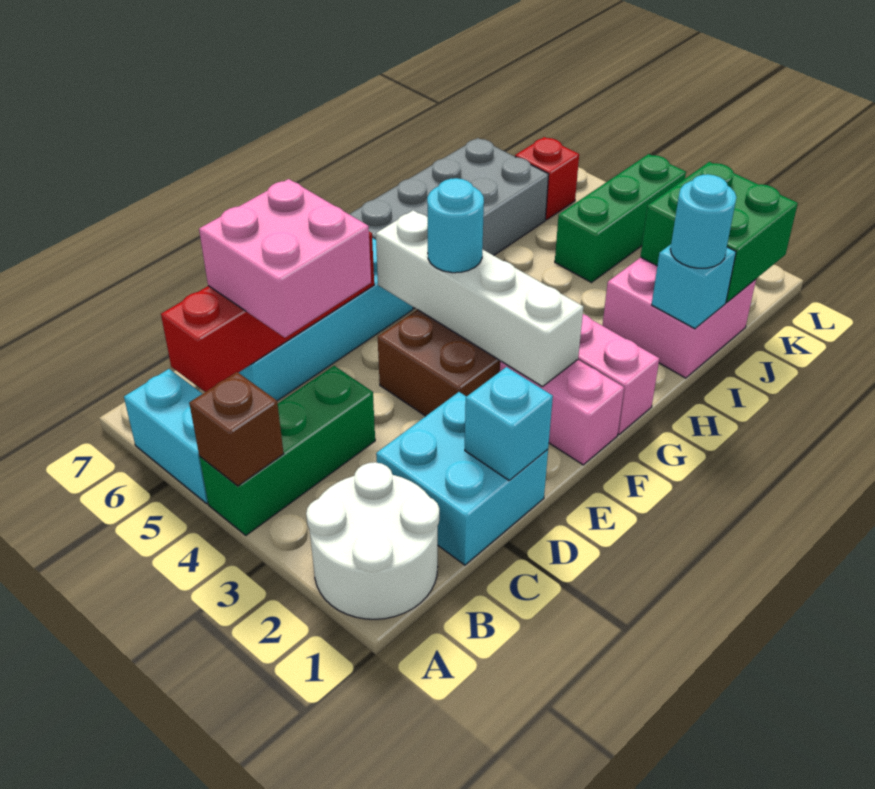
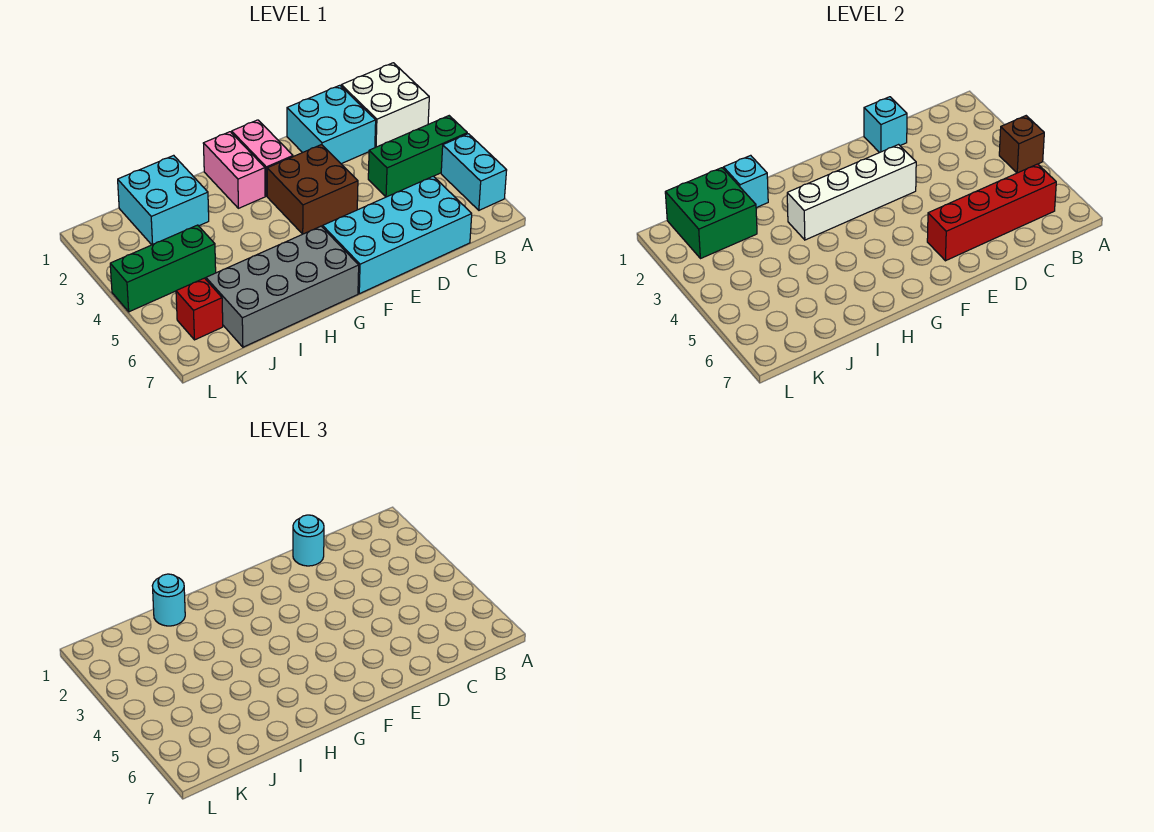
white 2x2 round brick [306,462,439,619] -> white 2x2 brick [341,63,429,148]
pink 2x2 brick [199,179,371,338] -> none
white 1x4 brick [376,210,583,387] -> white 1x4 brick turned to [787,145,916,240]
cyan 1x1 round brick [427,178,484,273] -> cyan 1x1 round brick moved to [293,515,324,566]
pink 2x2 brick [602,257,756,378] -> cyan 2x2 brick [118,155,209,245]

